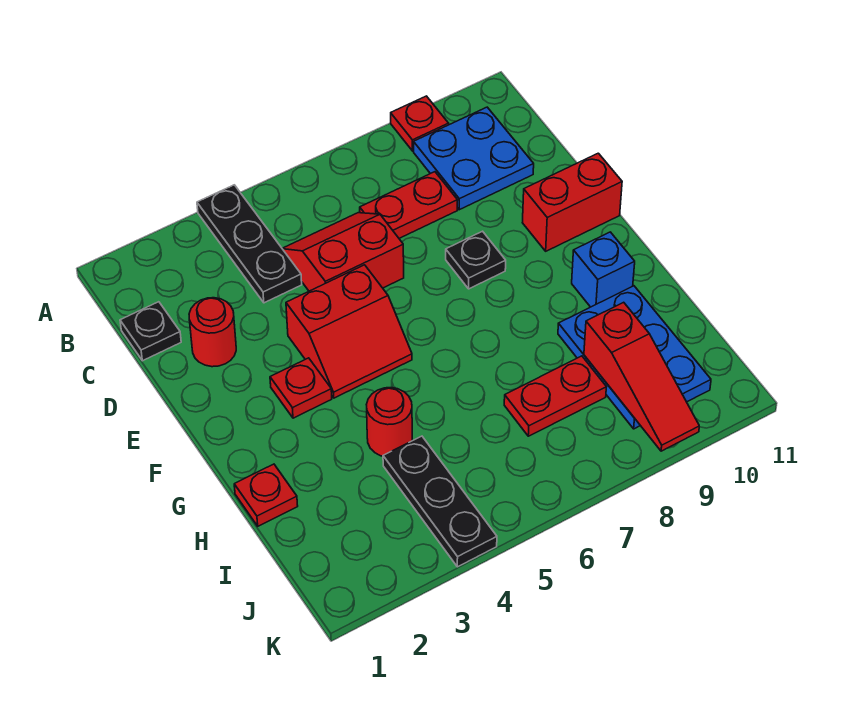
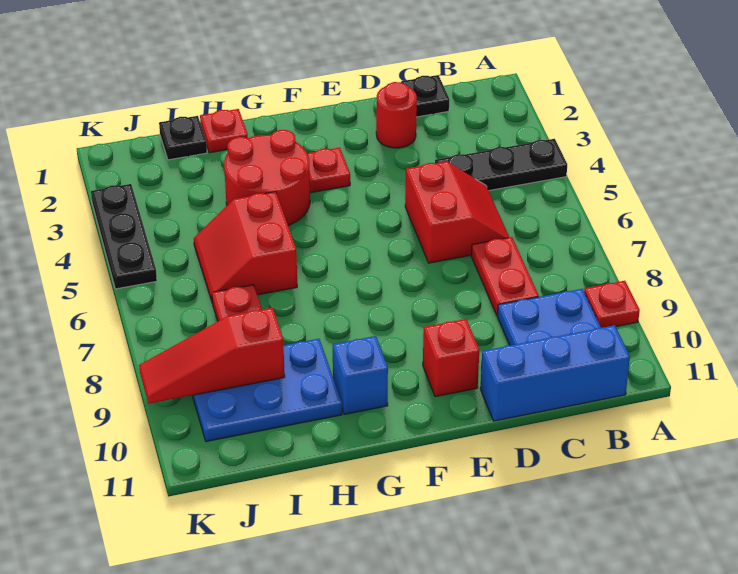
none -> blue 1x3 brick [480,325,630,421]
red 2x2 slope [286,265,412,398] -> red 2x2 slope moved to [194,192,297,301]
black 1x1 plate [446,231,506,289] -> black 1x1 plate moved to [159,116,207,160]
red 1x2 brick [522,153,622,251] -> red 1x1 brick [423,319,479,397]
red 1x1 round brick [366,388,412,456] -> red 2x2 round brick [224,130,310,226]
black 1x3 plate [383,436,497,567] -> black 1x3 plate turned to [91,184,157,289]

